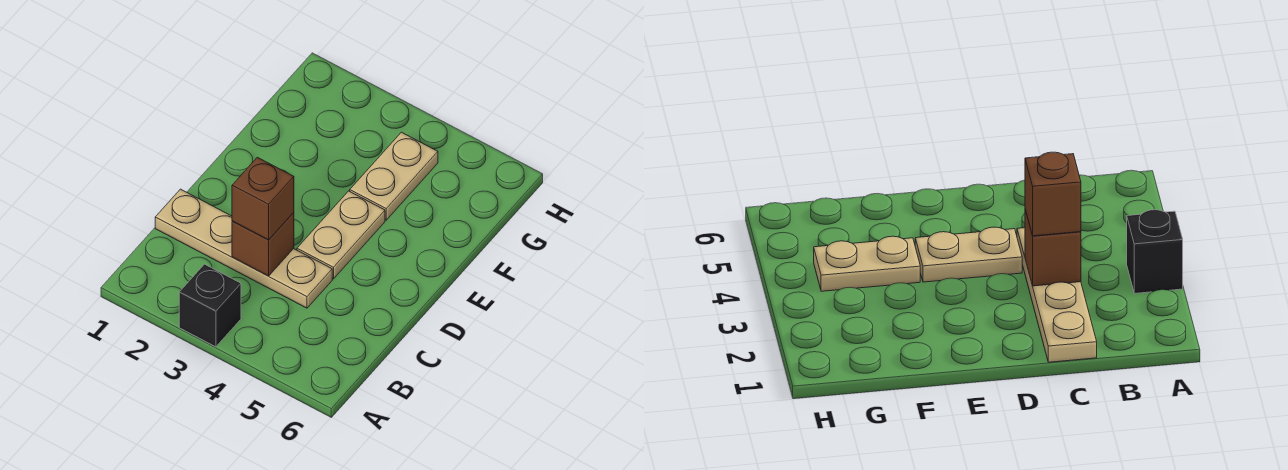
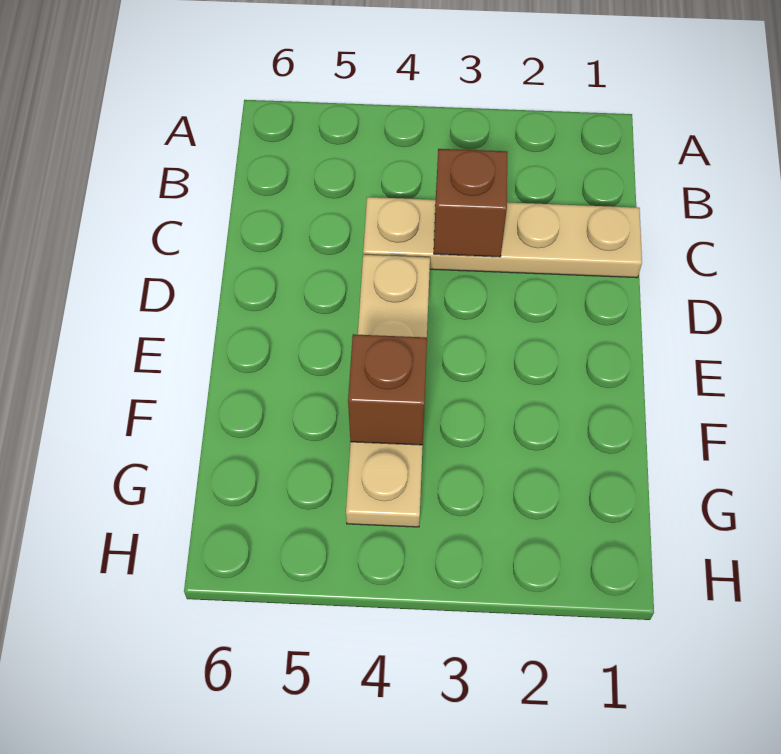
black 1x1 brick [179,264,241,347] -> none
brown 1x1 brick [232,157,294,240] -> brown 1x1 brick moved to [348,334,427,445]

